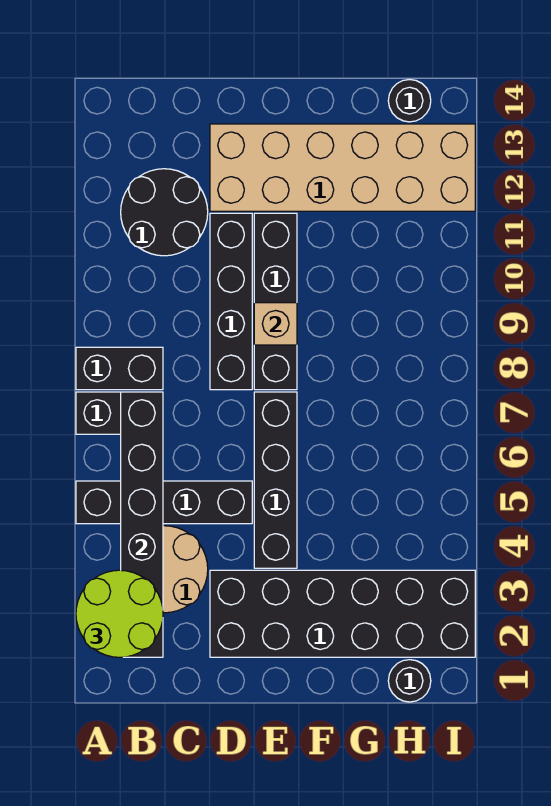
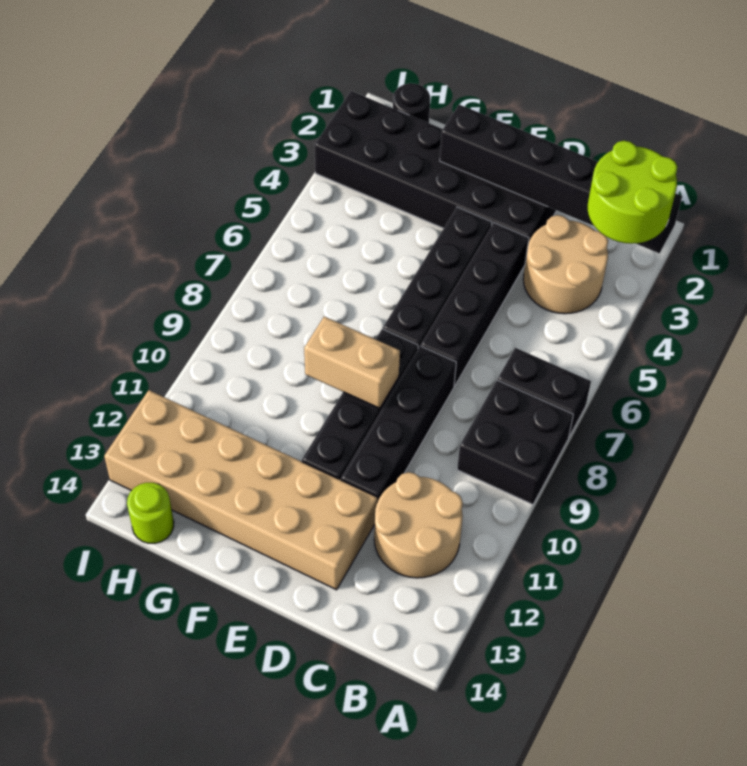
black 1x4 brick [76,481,252,524] -> black 1x4 brick turned to [421,223,529,386]
black 1x2 brick [76,347,163,390] -> black 2x2 brick [457,380,573,504]
black 1x6 brick [121,392,163,657] -> black 1x6 brick turned to [440,105,682,253]
black 2x2 round brick [121,169,208,256] -> tan 2x2 round brick [374,472,463,578]
tan 1x1 brick [254,303,297,345] -> tan 1x2 brick [304,317,400,408]
black 1x1 round brick [388,80,431,122] -> lime 1x1 round brick [127,483,174,543]

